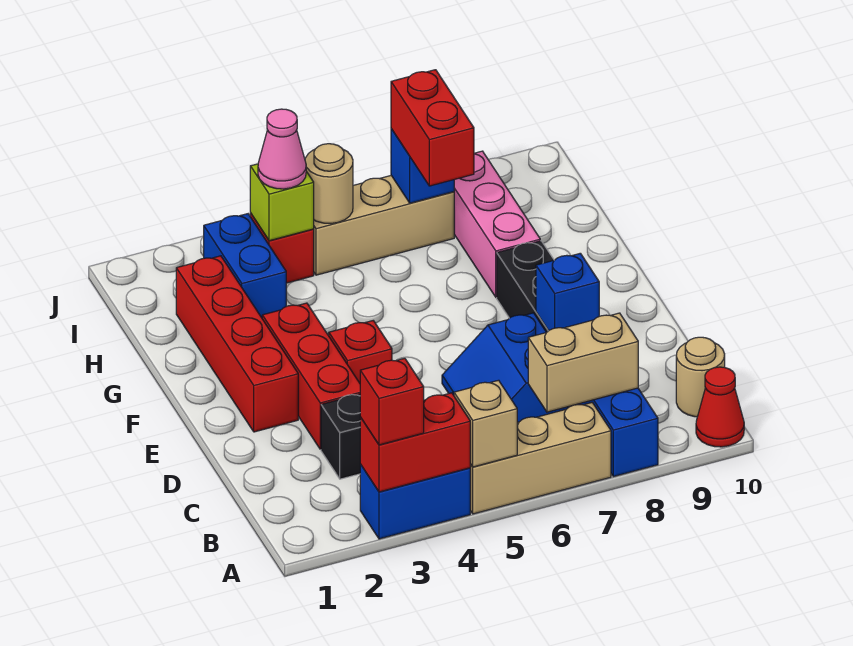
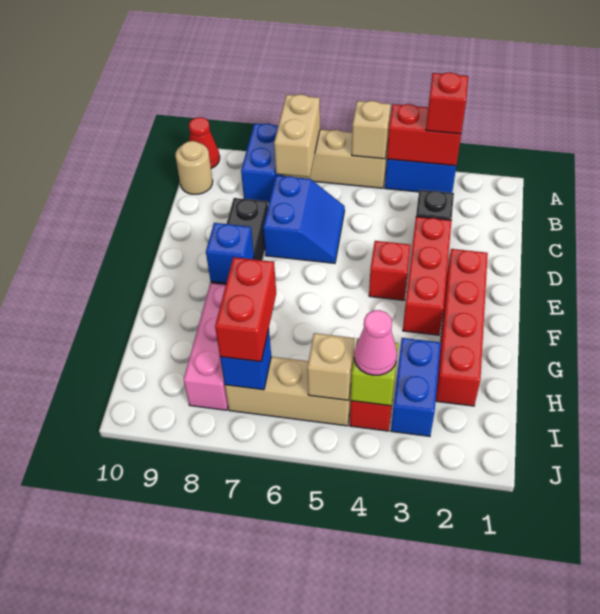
tan 1x2 brick [528,313,638,412] -> tan 1x2 brick turned to [274,94,320,177]
blue 1x1 brick [536,253,599,331] -> blue 1x1 brick moved to [206,223,254,283]
tan 1x1 round brick [305,144,353,223] -> tan 1x1 brick [307,333,355,400]

